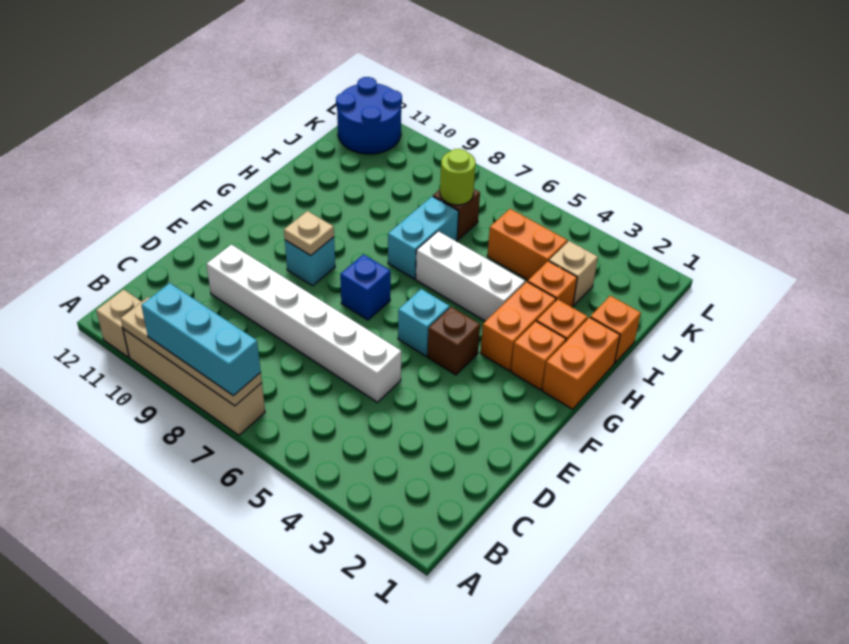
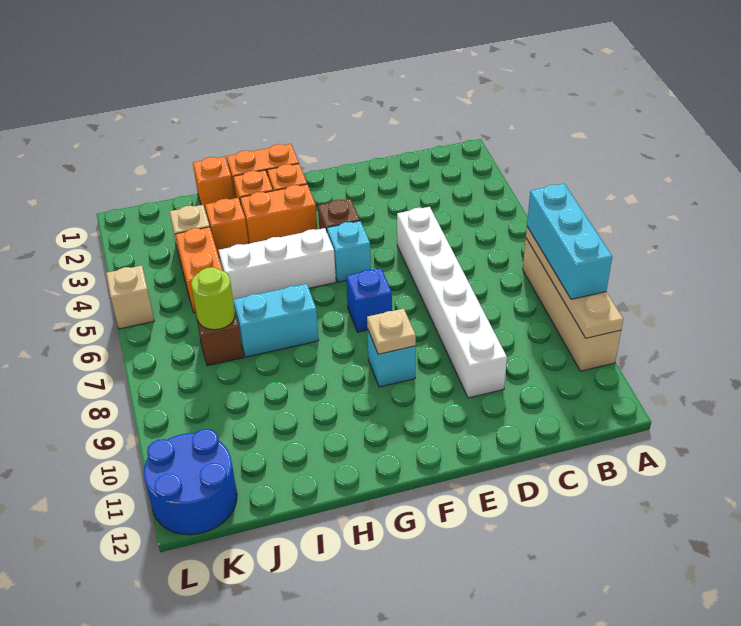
tan 1x1 brick [96,289,142,357] -> tan 1x1 brick moved to [106,266,154,329]
white 1x3 brick [416,231,525,321] -> white 1x3 brick turned to [219,228,336,299]

